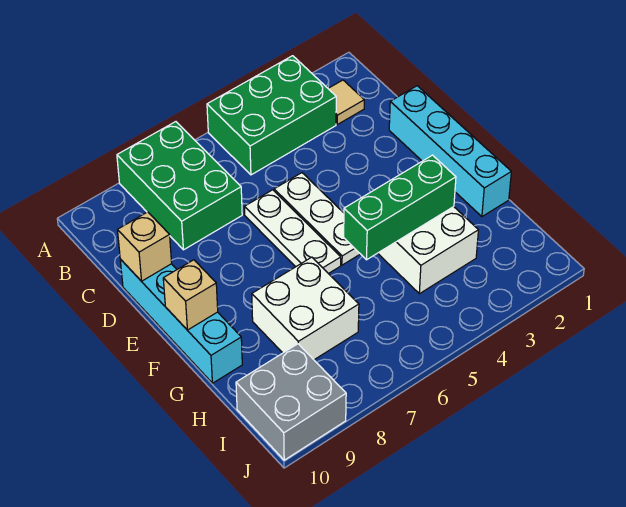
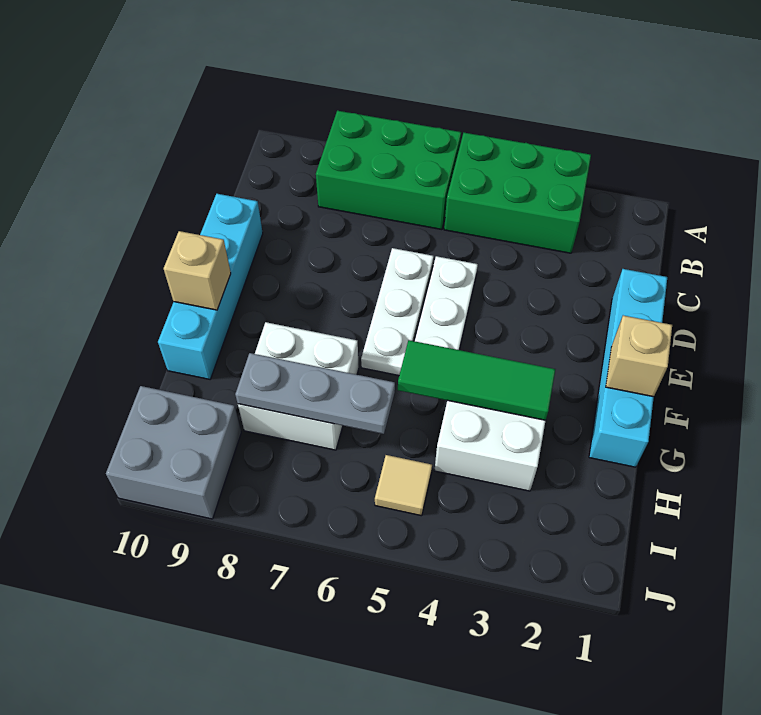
green 2x3 brick [117,122,242,250] -> green 2x3 brick turned to [316,111,461,230]
tan 1x1 tile [328,80,364,124] -> tan 1x1 tile moved to [375,455,432,516]
tan 1x1 brick [118,212,172,281] -> tan 1x1 brick moved to [606,316,672,397]
green 1x3 brick [344,155,456,260] -> green 1x3 tile [398,340,555,420]
none -> grey 1x3 plate [235,353,395,434]

